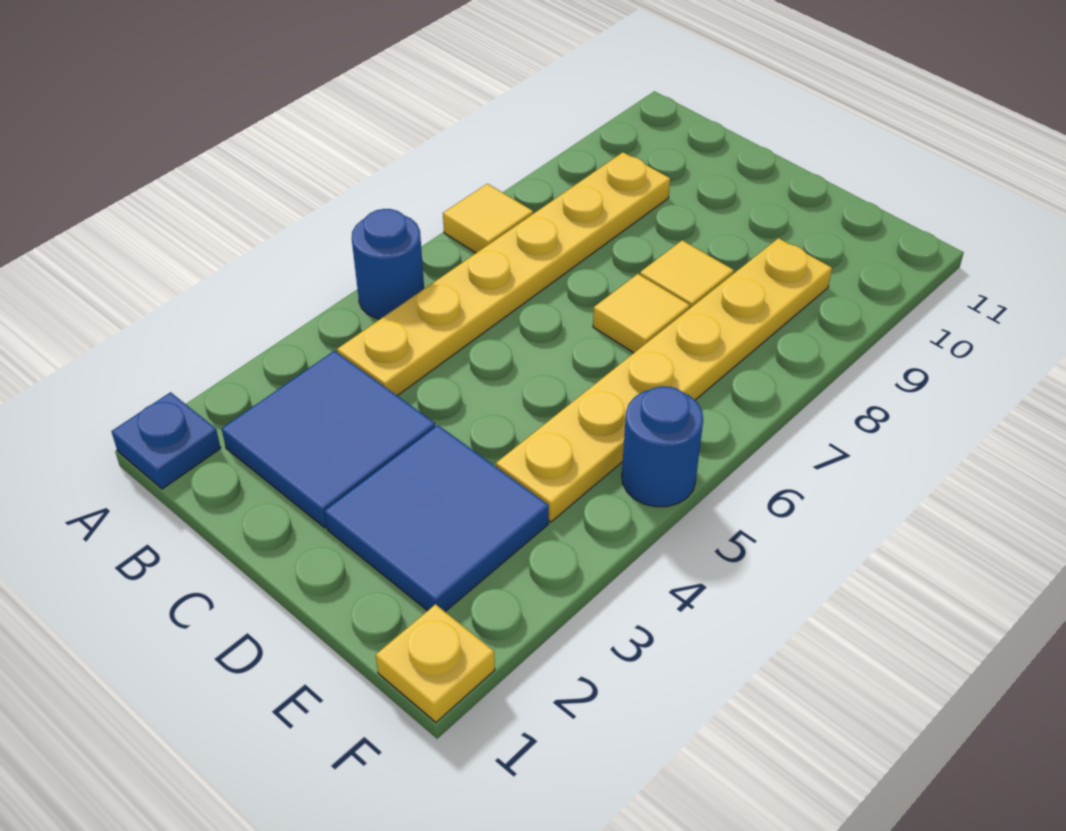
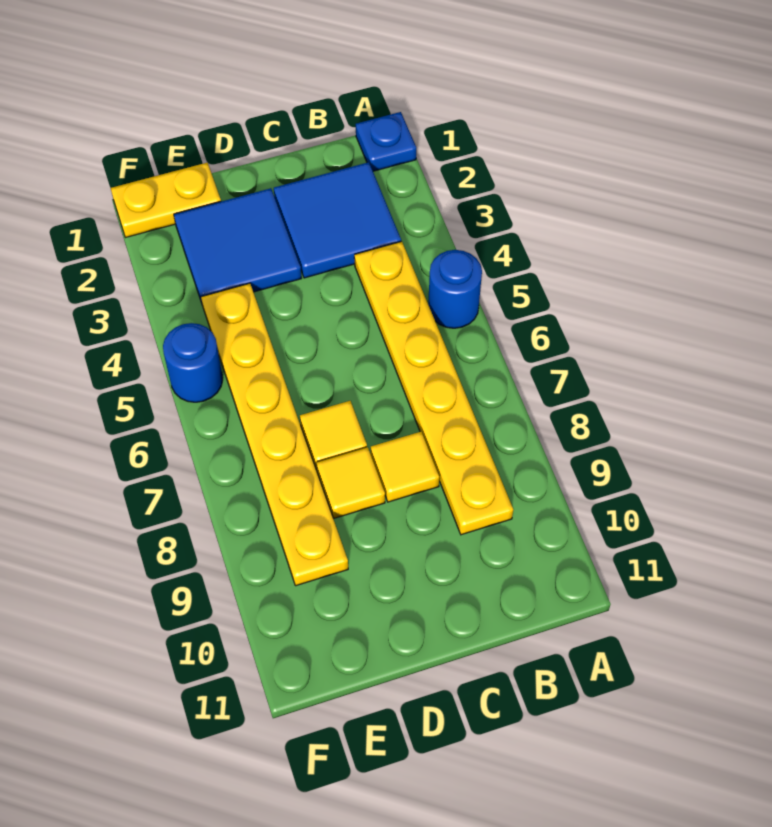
yellow 1x1 tile [443,184,533,253] -> yellow 1x1 tile moved to [371,432,439,502]
yellow 1x1 plate [376,604,495,722] -> yellow 1x2 plate [111,163,221,238]

